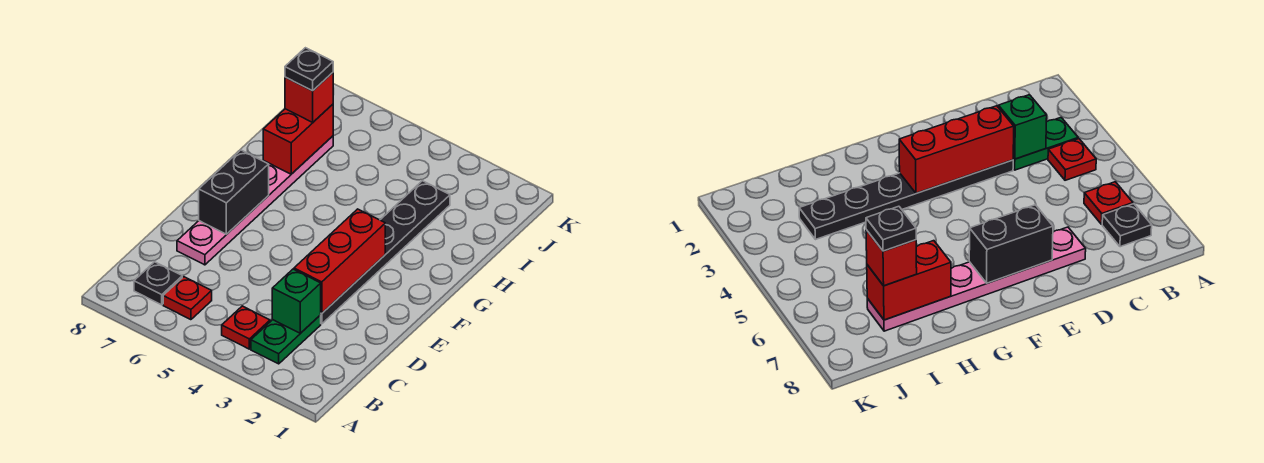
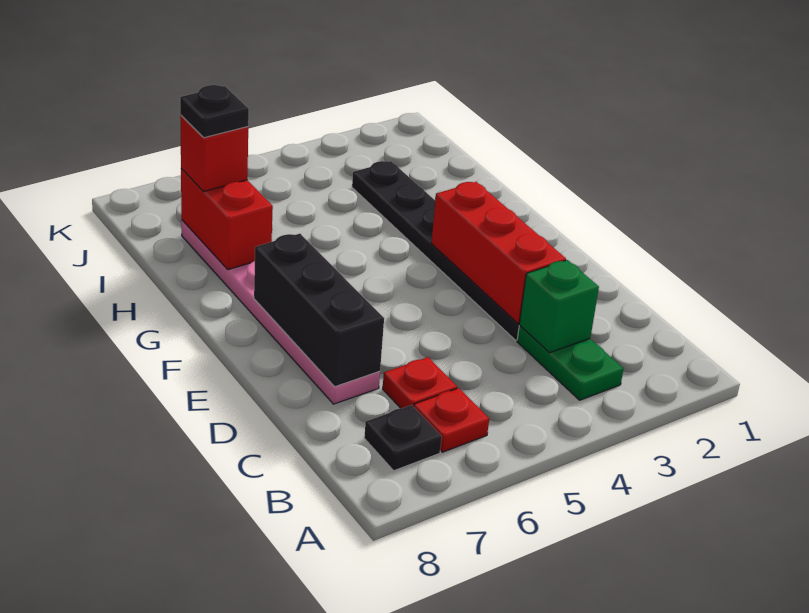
red 1x1 plate [222,306,270,349] -> red 1x1 plate moved to [383,357,457,408]
black 1x2 brick [199,150,269,234] -> black 1x3 brick [254,234,384,387]

